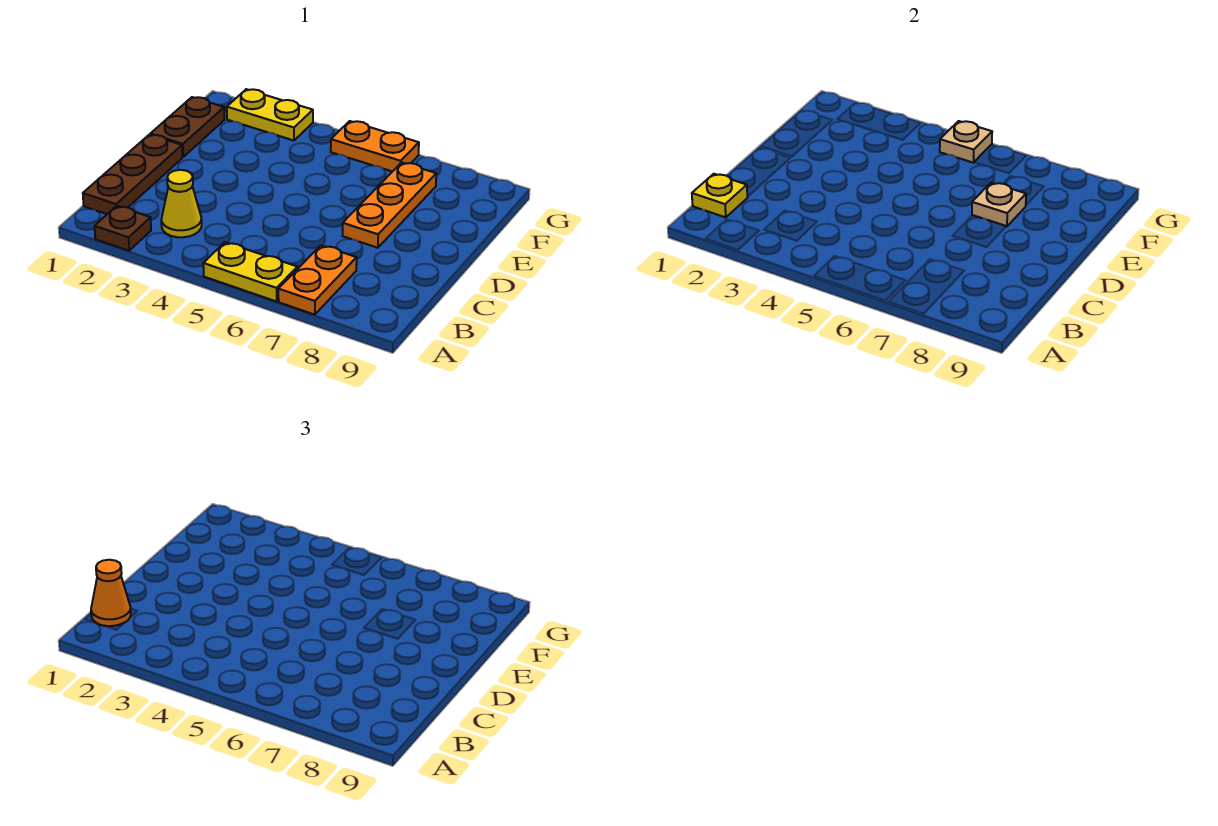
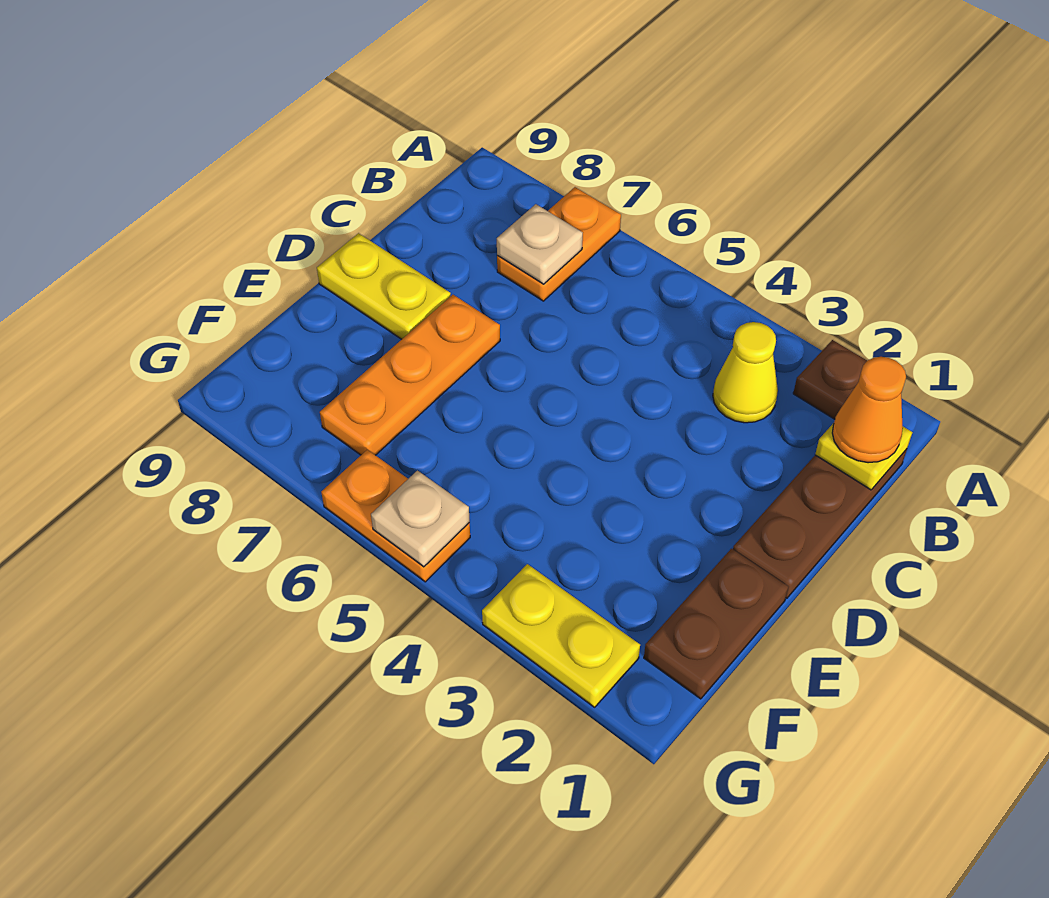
yellow 1x2 plate [203,242,297,301] -> yellow 1x2 plate moved to [317,233,451,339]
tan 1x1 plate [972,183,1026,226] -> tan 1x1 plate moved to [497,204,583,284]

